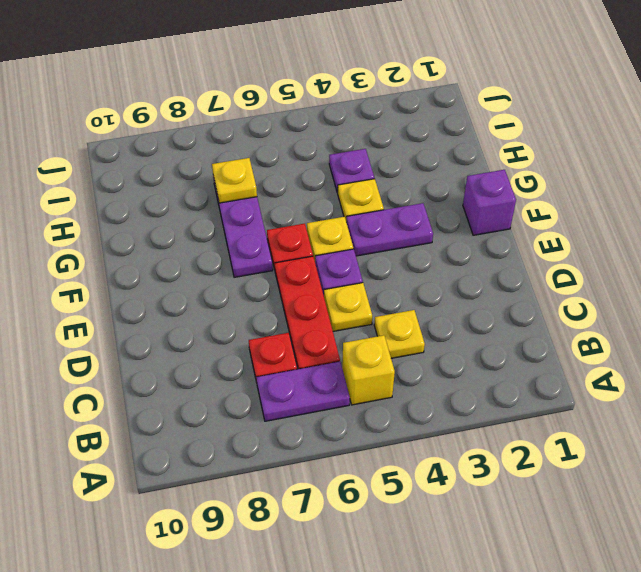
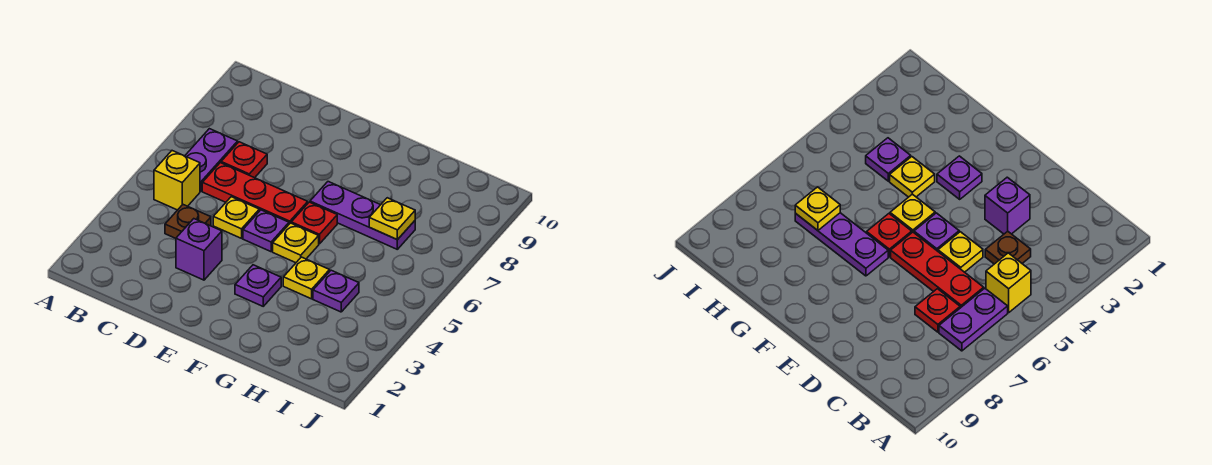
yellow 1x1 plate [374,310,425,358] -> brown 1x1 plate [165,205,211,238]
purple 1x1 brick [463,170,516,235] -> purple 1x1 brick moved to [176,219,222,280]
purple 1x2 plate [346,203,433,256] -> purple 1x1 plate [235,265,281,306]

